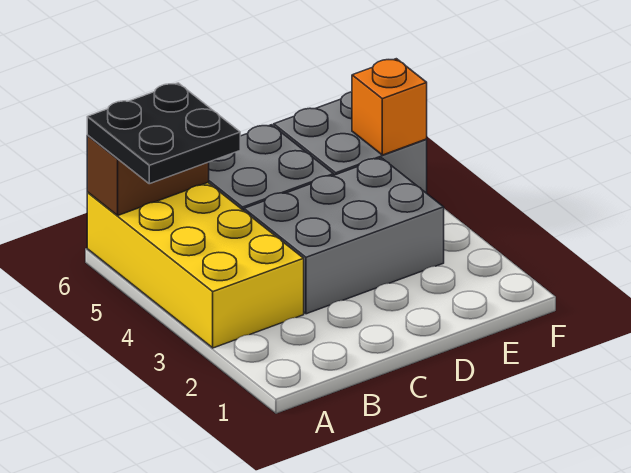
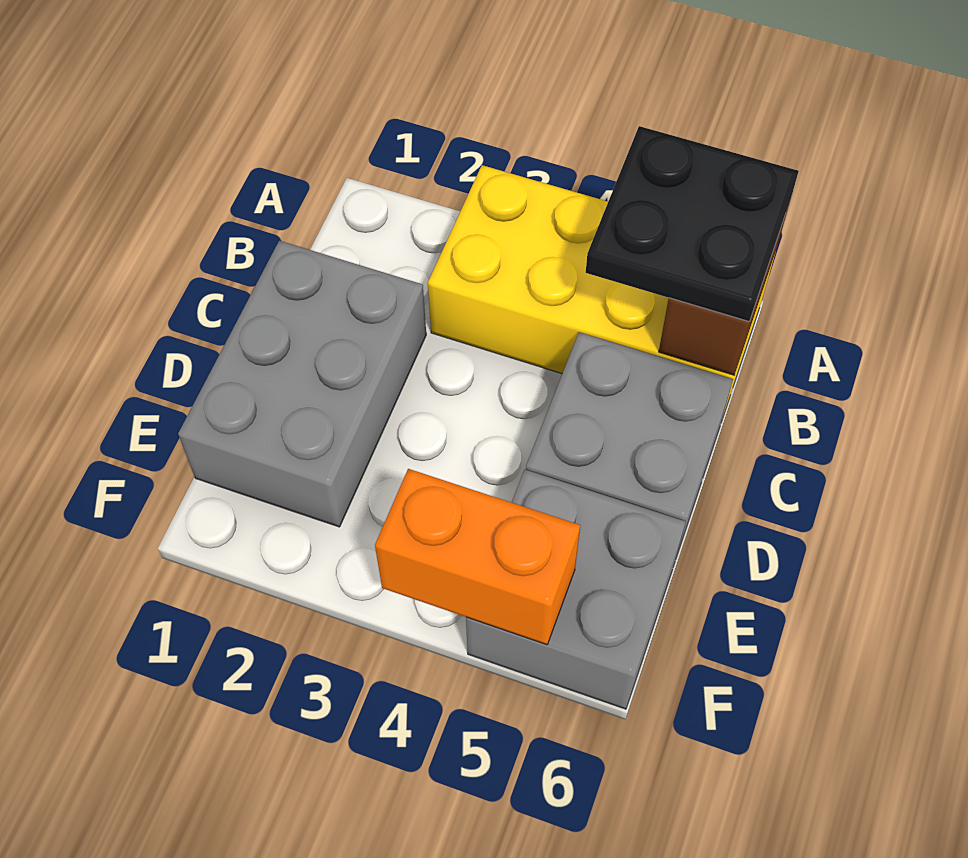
grey 2x3 brick [244,158,444,314] -> grey 2x3 brick moved to [178,241,426,527]
orange 1x1 brick [352,59,427,155] -> orange 1x2 brick [375,469,580,645]

